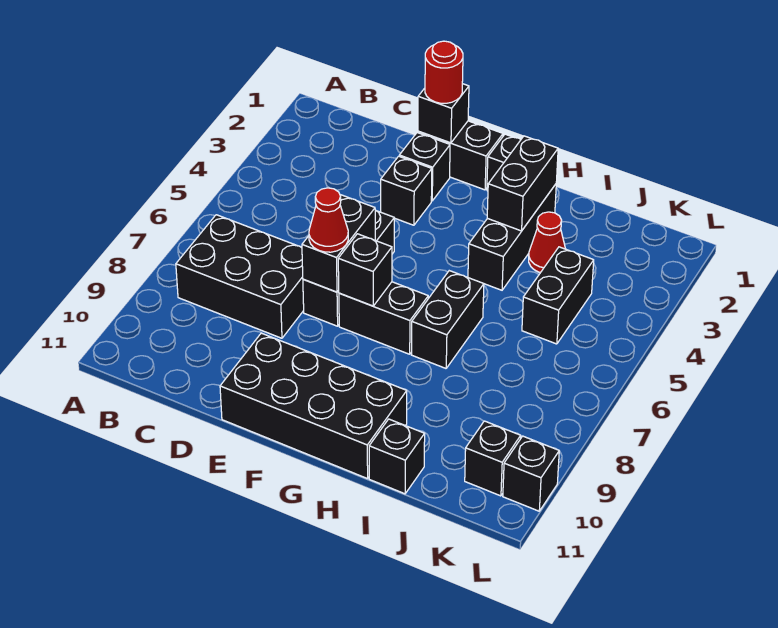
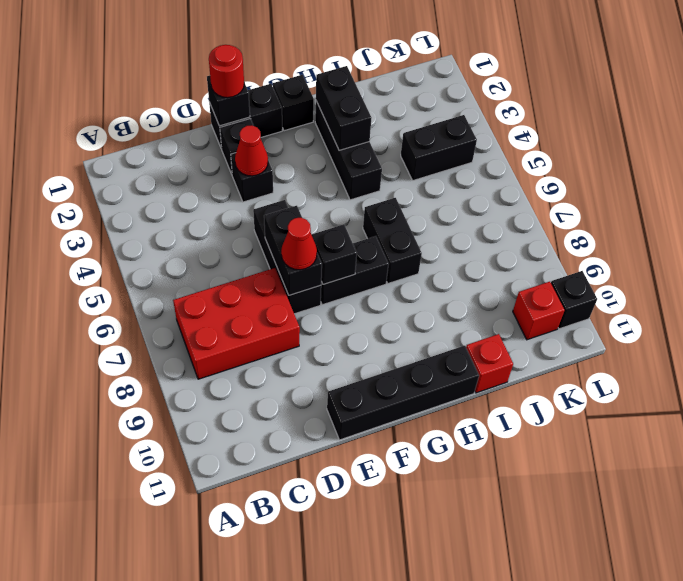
black 2x3 brick [176,215,304,338] -> red 2x3 brick [173,268,300,379]
black 2x4 brick [220,333,407,479] -> black 1x4 brick [327,346,479,440]
red 1x1 cone [529,212,565,273] -> red 1x1 cone moved to [235,126,268,176]
black 1x1 brick [369,419,425,494] -> red 1x1 brick [466,334,513,393]
black 1x2 brick [522,247,594,344] -> black 1x2 brick turned to [401,115,477,180]
black 1x1 brick [465,421,521,496] -> red 1x1 brick [513,282,565,340]

